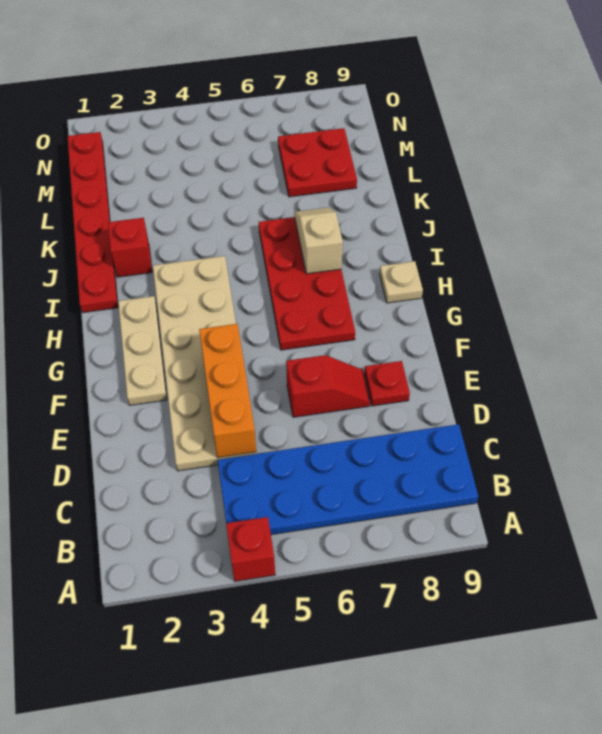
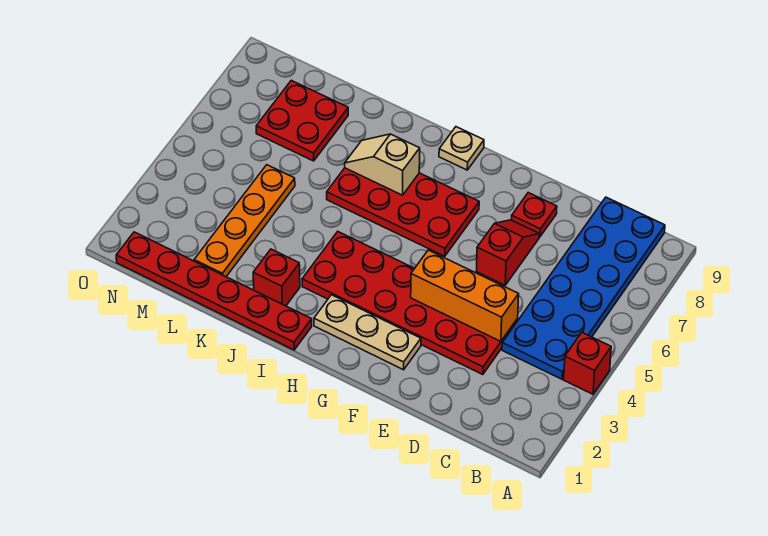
tan 2x6 plate [153,256,257,471] -> red 2x6 plate [302,232,518,375]
none -> orange 1x4 plate [194,165,295,277]

